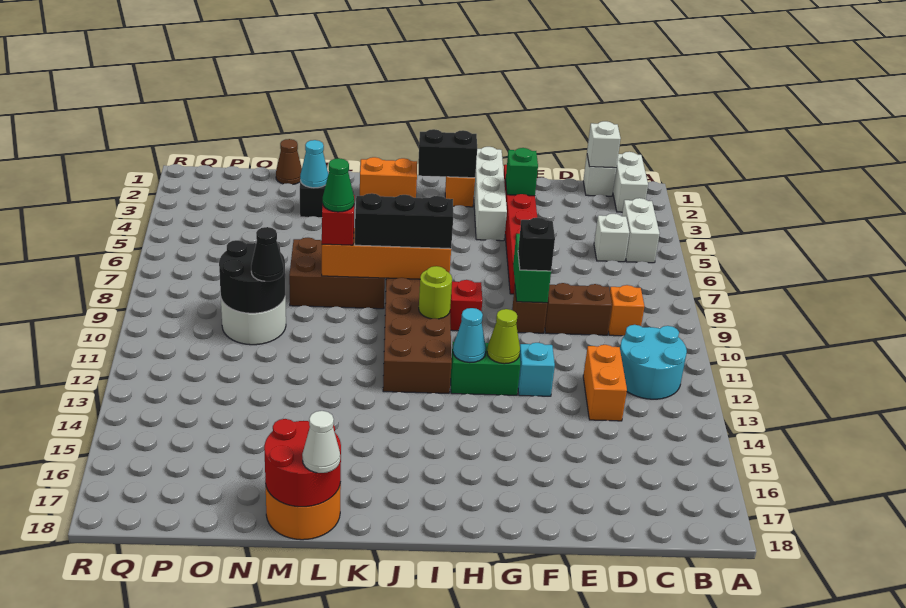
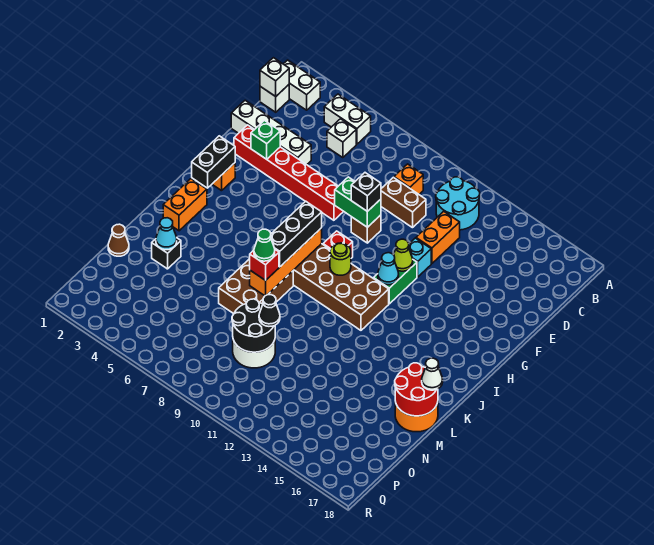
brown 1x2 brick [545,283,612,335] -> brown 1x2 brick turned to [381,177,426,228]
orange 1x2 brick [583,345,627,421] -> orange 1x2 brick turned to [416,211,460,264]
white 1x4 brick [474,147,507,241] -> white 1x4 brick moved to [231,100,311,165]

